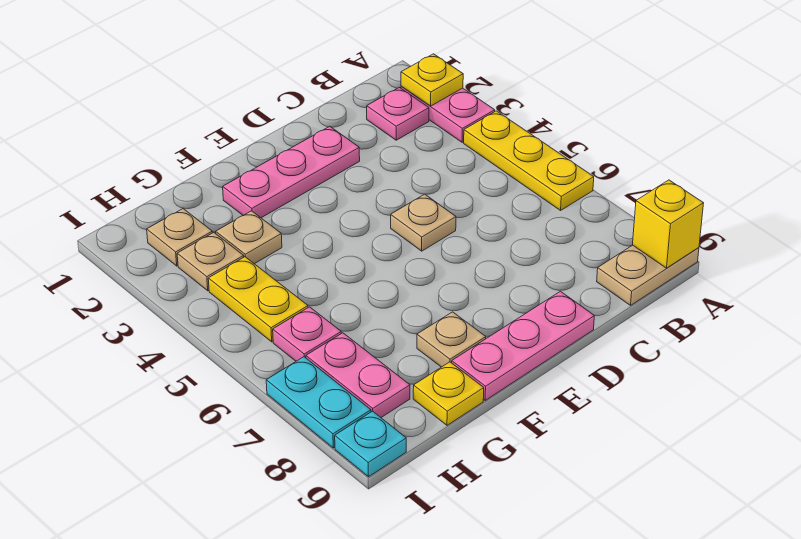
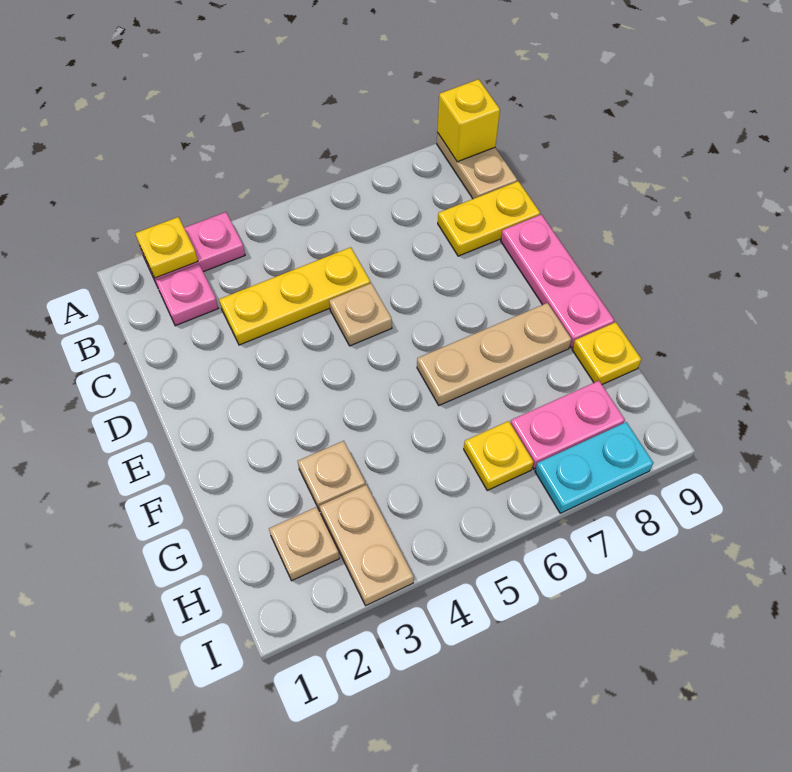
yellow 1x3 plate [464,111,594,210] -> yellow 1x3 plate moved to [219,247,371,345]
pink 1x3 plate [223,126,360,218] -> none
tan 1x1 plate [417,312,486,367] -> tan 1x3 plate [417,303,571,405]
tan 1x1 plate [177,232,244,291] -> tan 1x2 plate [320,485,414,606]
yellow 1x2 plate [208,257,308,342] -> yellow 1x2 plate moved to [438,181,540,256]
pink 1x1 plate [273,307,341,361] -> yellow 1x1 plate [464,421,533,490]
cyan 1x1 plate [335,411,406,477] -> none

